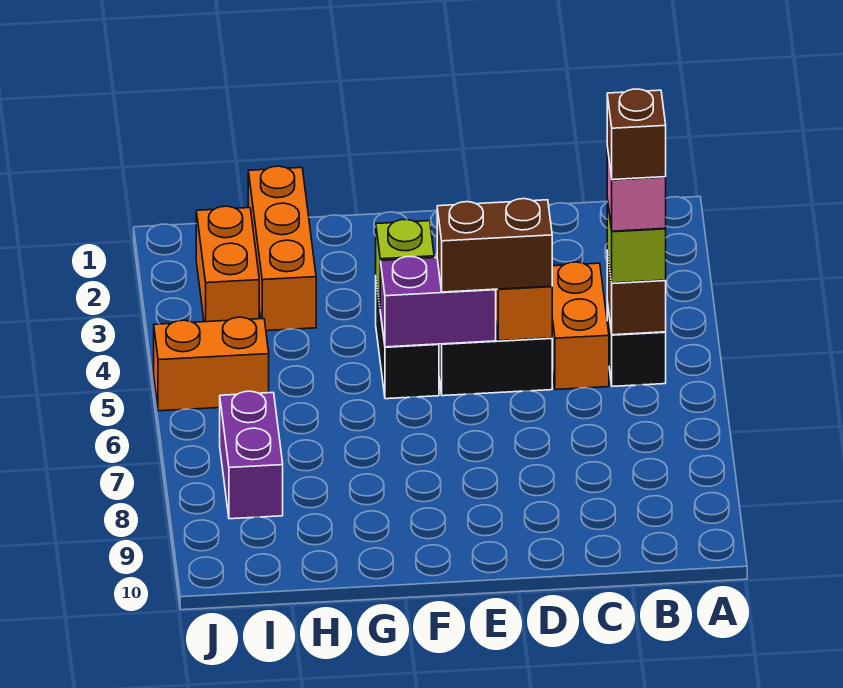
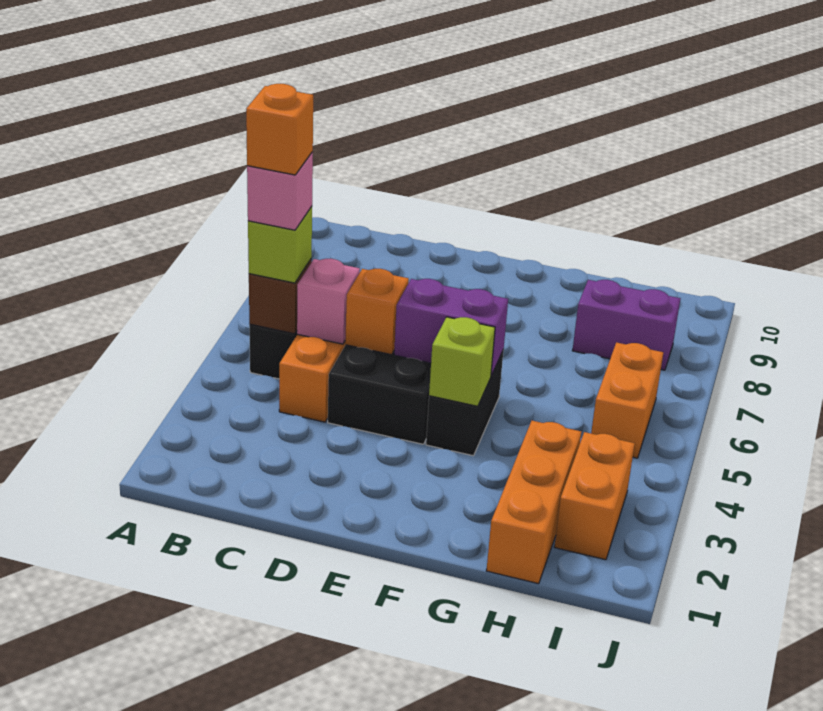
brown 1x1 brick [607,89,666,180] -> orange 1x1 brick [246,84,313,175]
none -> pink 1x1 brick [297,259,360,344]
brown 1x2 brick [437,199,552,292] -> none
orange 1x2 brick [154,317,269,411] -> orange 1x2 brick turned to [591,342,663,458]
purple 1x2 brick [220,391,283,519] -> purple 1x2 brick turned to [572,280,681,370]

